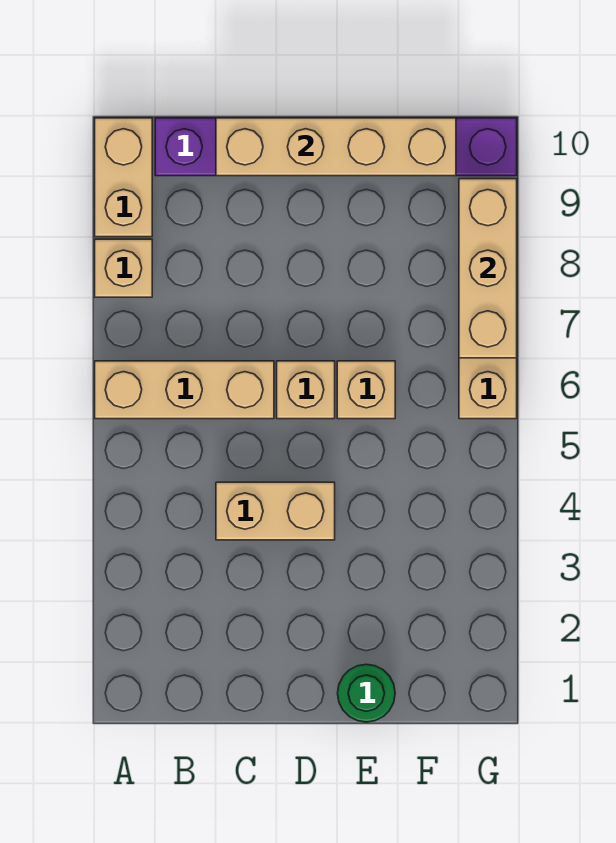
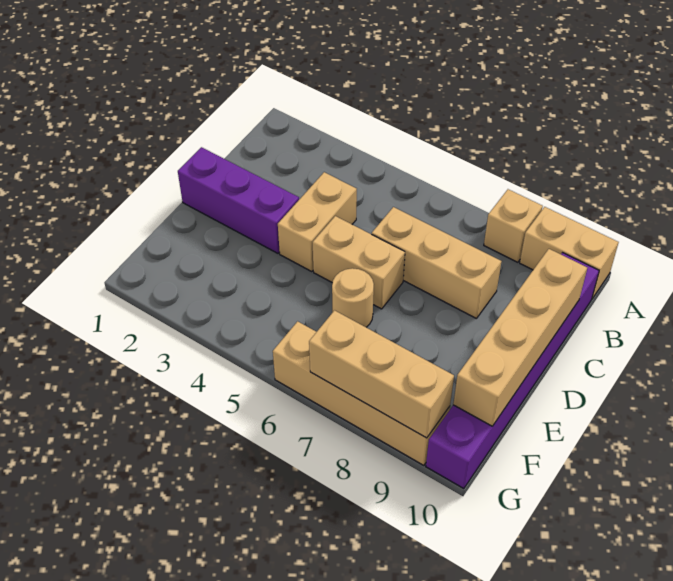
tan 1x3 brick [95,361,274,419] -> tan 1x3 brick turned to [372,207,501,319]
none -> purple 1x3 brick [178,147,299,253]
tan 1x1 brick [277,361,335,419] -> tan 1x2 brick [313,216,405,309]
green 1x1 round brick [338,664,395,722] -> none
tan 1x1 brick [337,361,395,419] -> tan 1x1 round brick [332,268,374,327]

